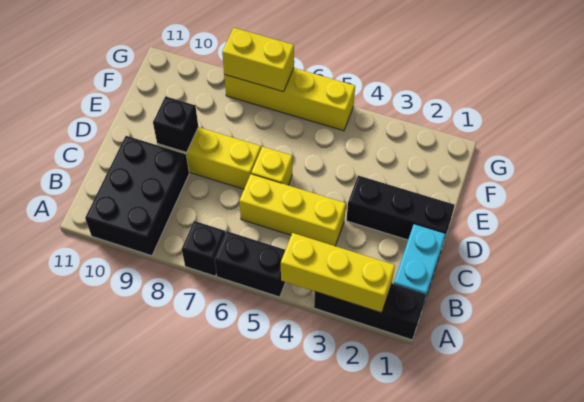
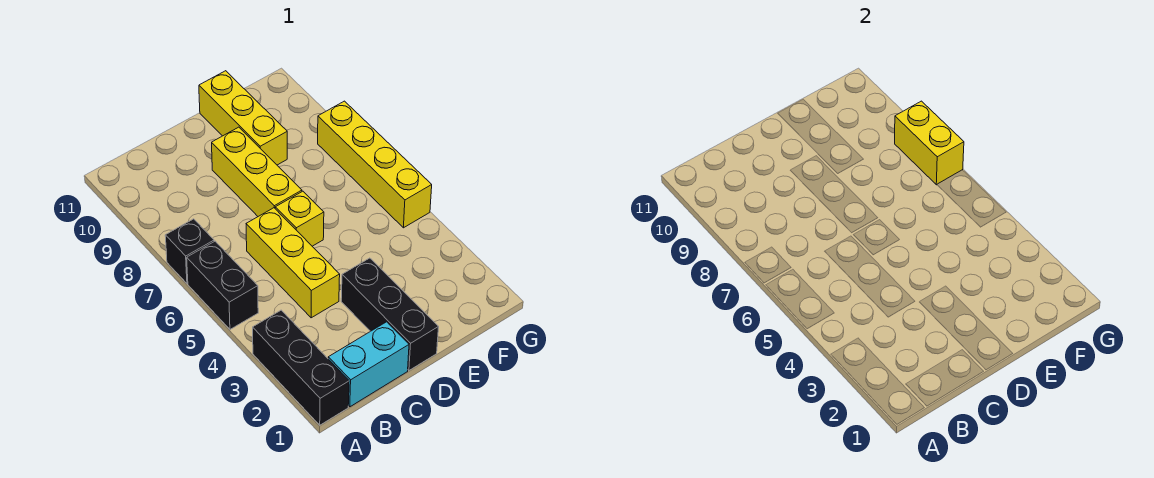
yellow 1x3 brick [281,233,395,313] -> yellow 1x3 brick moved to [199,71,287,165]
black 2x3 brick [85,136,189,256] -> none
black 1x1 brick [153,96,198,153] -> none

